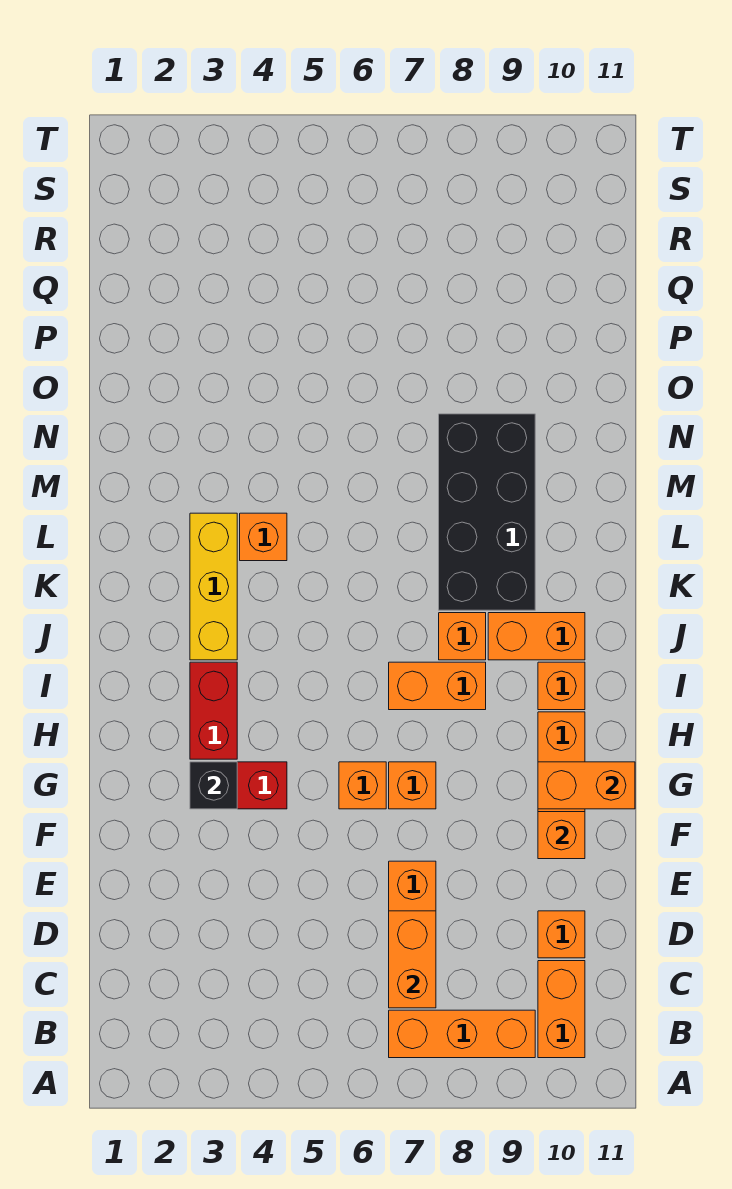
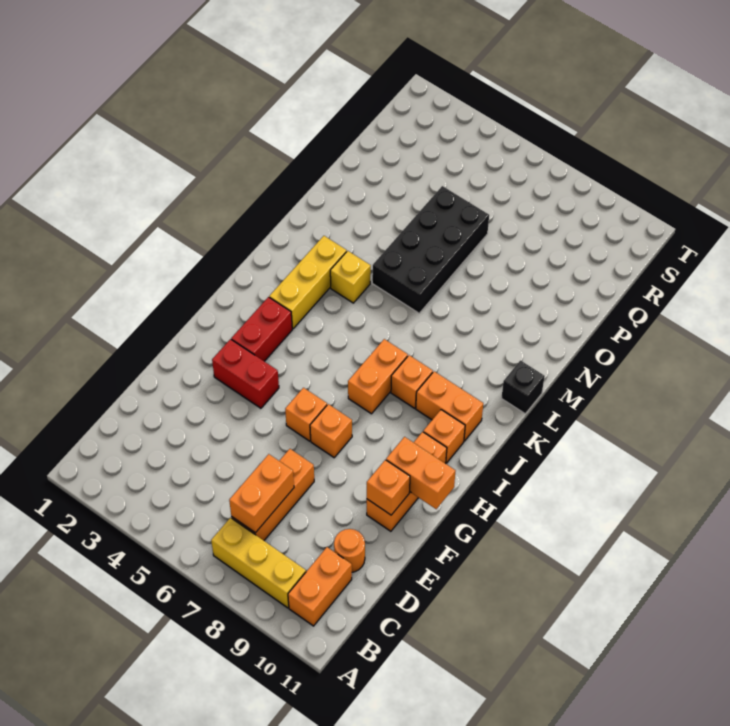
orange 1x3 brick [389,1010,535,1058] -> yellow 1x3 brick [211,518,306,608]
orange 1x1 brick [538,911,585,958] -> orange 1x1 round brick [334,529,365,572]
black 1x1 brick [190,762,237,809] -> black 1x1 brick moved to [502,361,545,413]
orange 1x2 brick [389,662,486,710] -> orange 1x2 brick turned to [348,339,408,414]
black 2x4 brick [439,414,535,610] -> black 2x4 brick moved to [372,186,489,313]
orange 1x1 brick [240,513,287,561] -> yellow 1x1 brick [330,251,371,303]

